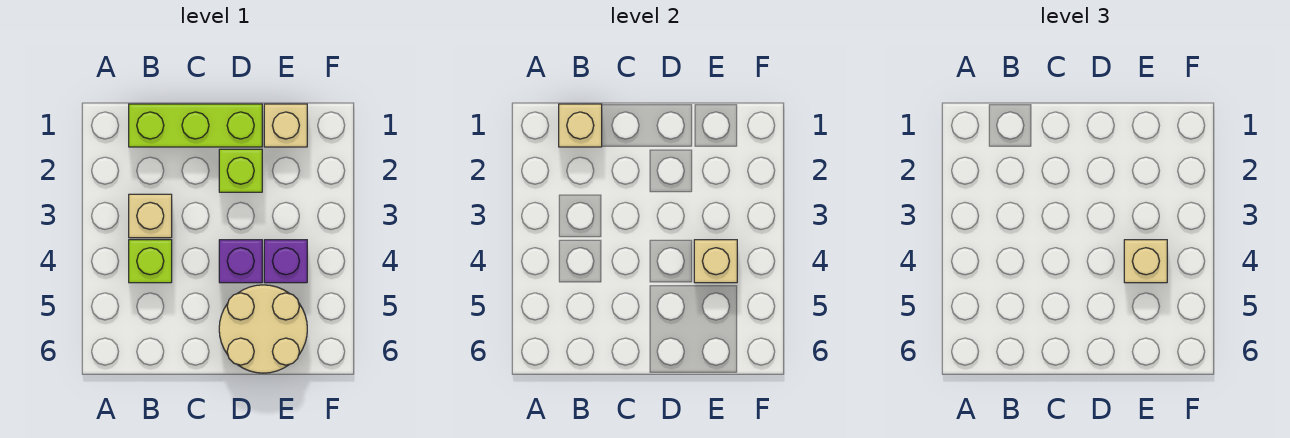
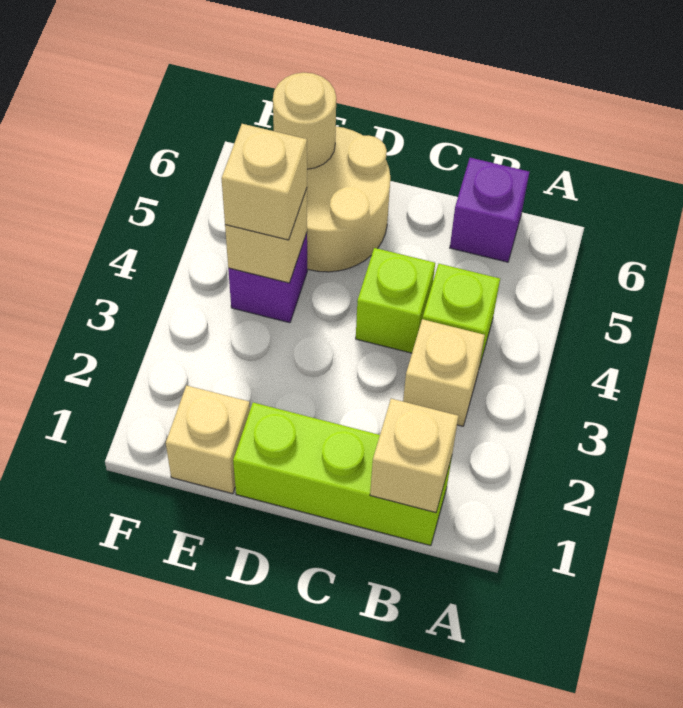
lime 1x1 brick [219,149,262,192] -> lime 1x1 brick moved to [356,248,435,353]
purple 1x1 brick [219,240,262,283] -> purple 1x1 brick moved to [450,158,529,262]
none -> tan 1x1 round brick [273,72,336,169]

